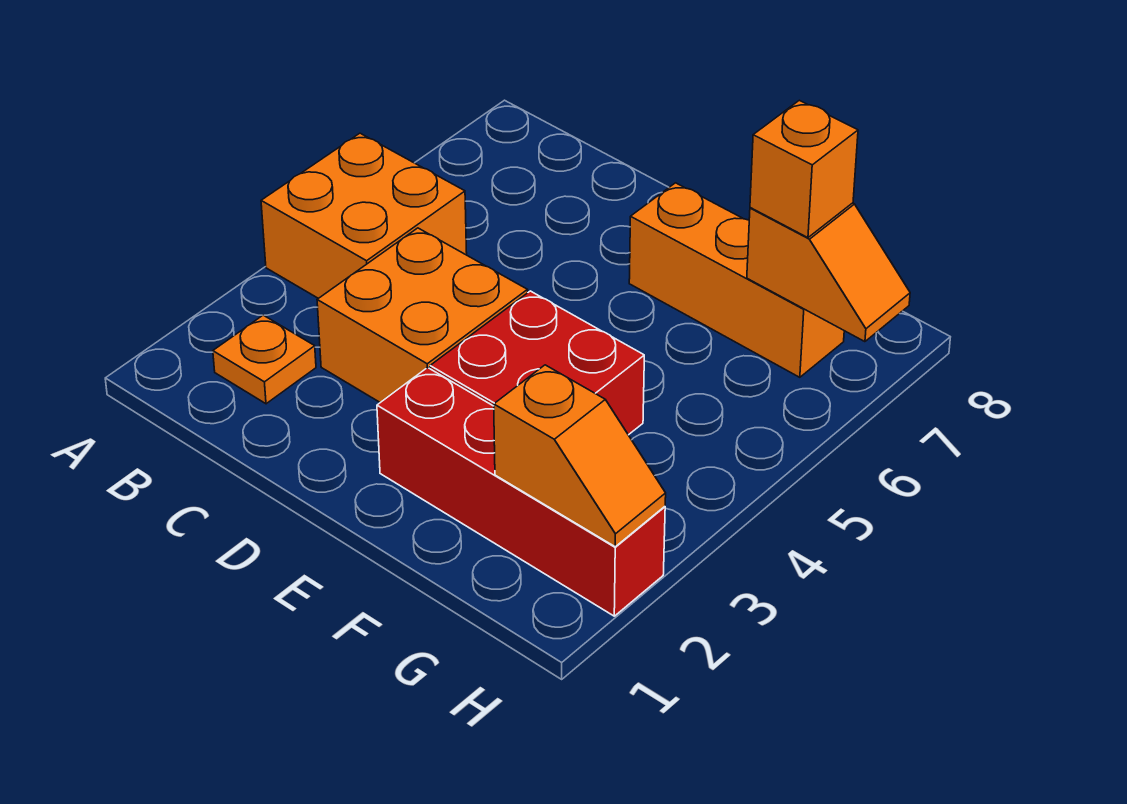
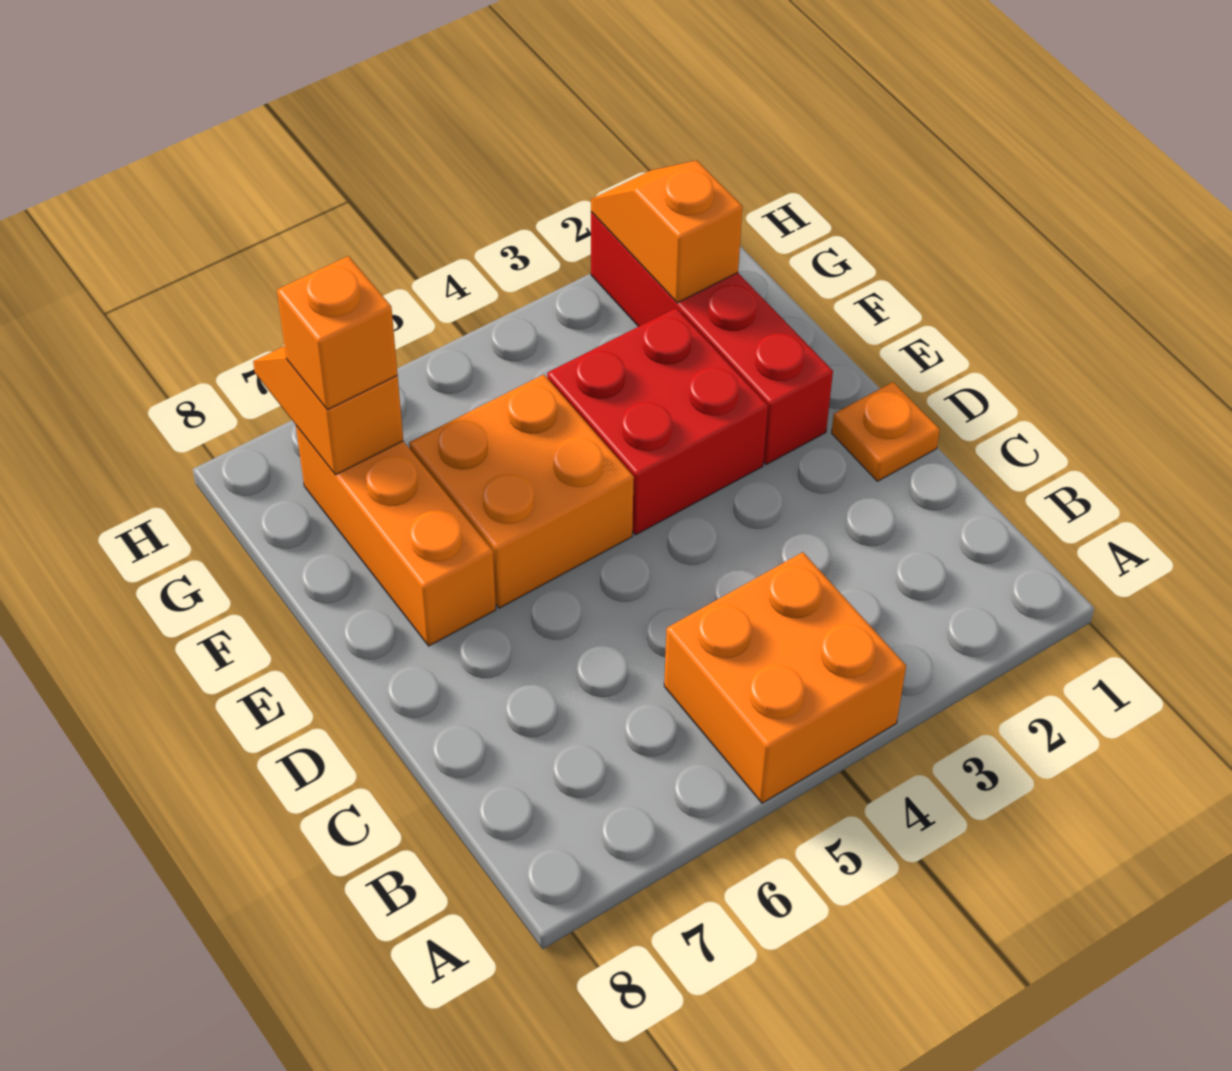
orange 1x1 plate [213,315,316,404] -> orange 1x1 plate moved to [832,382,940,481]
orange 2x2 brick [317,228,528,402] -> orange 2x2 brick moved to [409,375,634,608]

